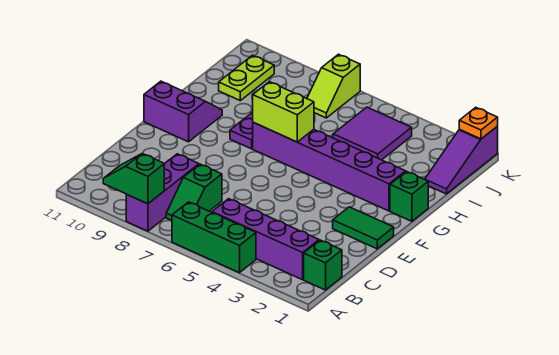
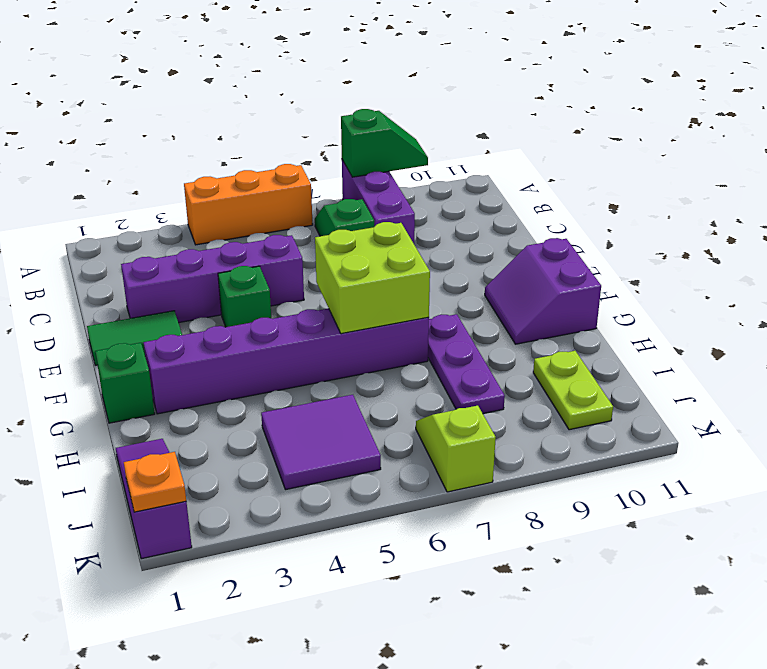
green 1x3 brick [172,202,256,273] -> orange 1x3 brick [184,164,313,245]
green 1x1 brick [304,240,342,290] -> green 1x1 brick moved to [218,266,271,327]
purple 1x4 brick [212,199,319,280] -> purple 1x4 brick moved to [121,235,304,323]
purple 2x2 slope [144,81,222,142] -> purple 2x2 slope turned to [485,238,601,344]
lime 1x2 brick [253,82,314,142] -> lime 2x2 brick [315,222,430,334]

